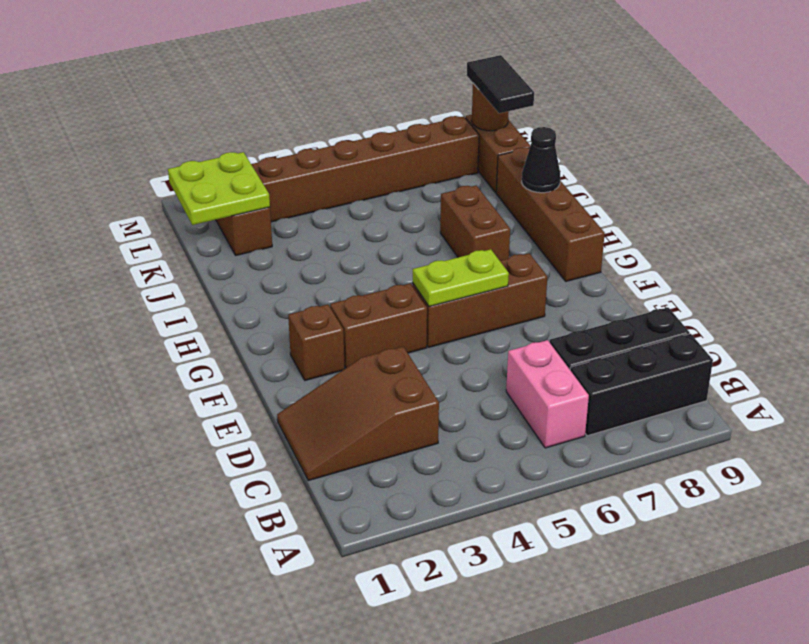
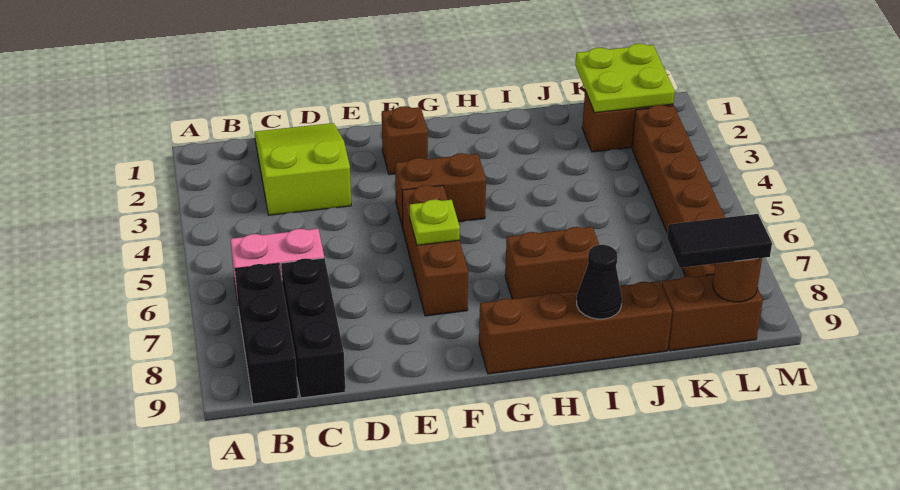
brown 2x3 slope [277,347,439,481] -> lime 2x3 slope [255,123,351,215]
brown 1x2 brick [330,283,427,368] -> brown 1x2 brick turned to [395,153,486,228]
lime 1x2 plate [413,249,509,307] -> lime 1x1 plate [410,199,460,245]

